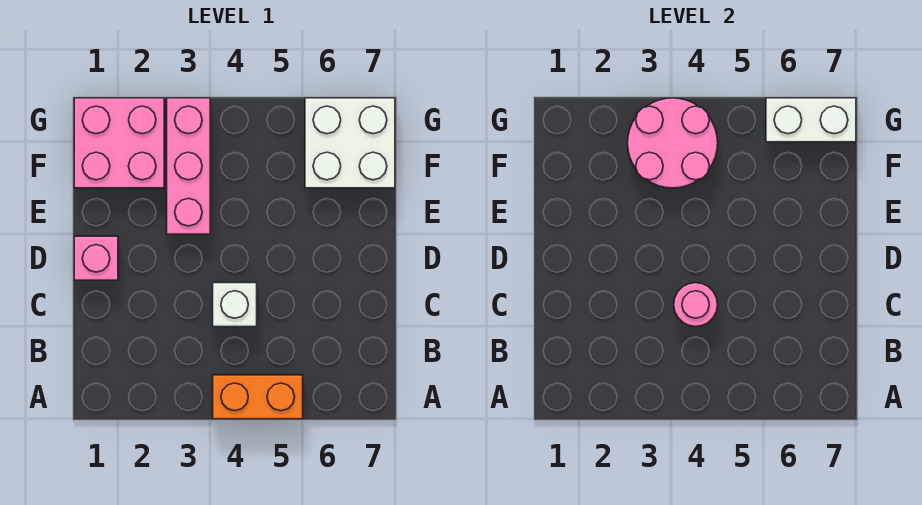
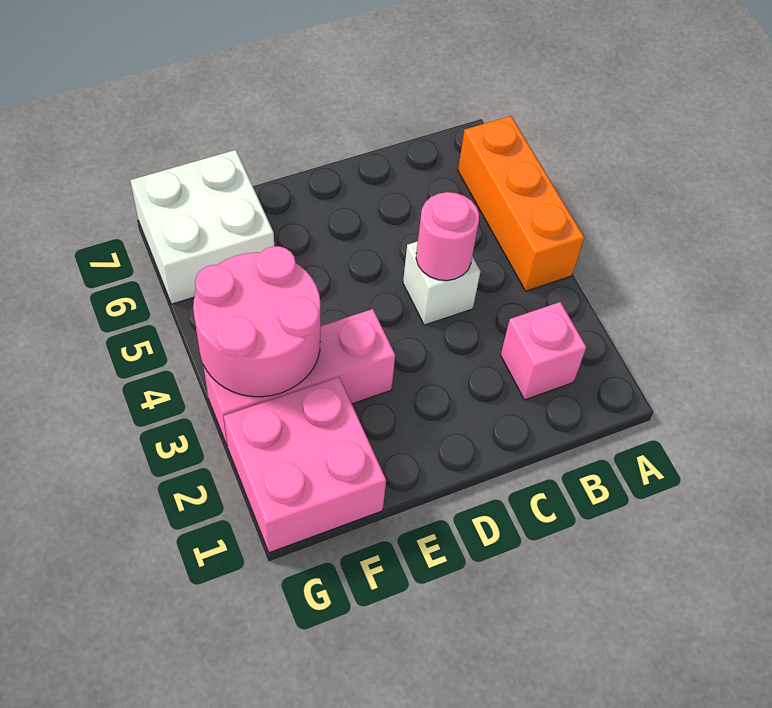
orange 1x2 brick [213,375,303,419] -> orange 1x3 brick [458,116,584,291]
pink 1x1 brick [74,236,118,280] -> pink 1x1 brick moved to [501,302,586,400]
white 1x2 brick [766,98,856,142] -> none

